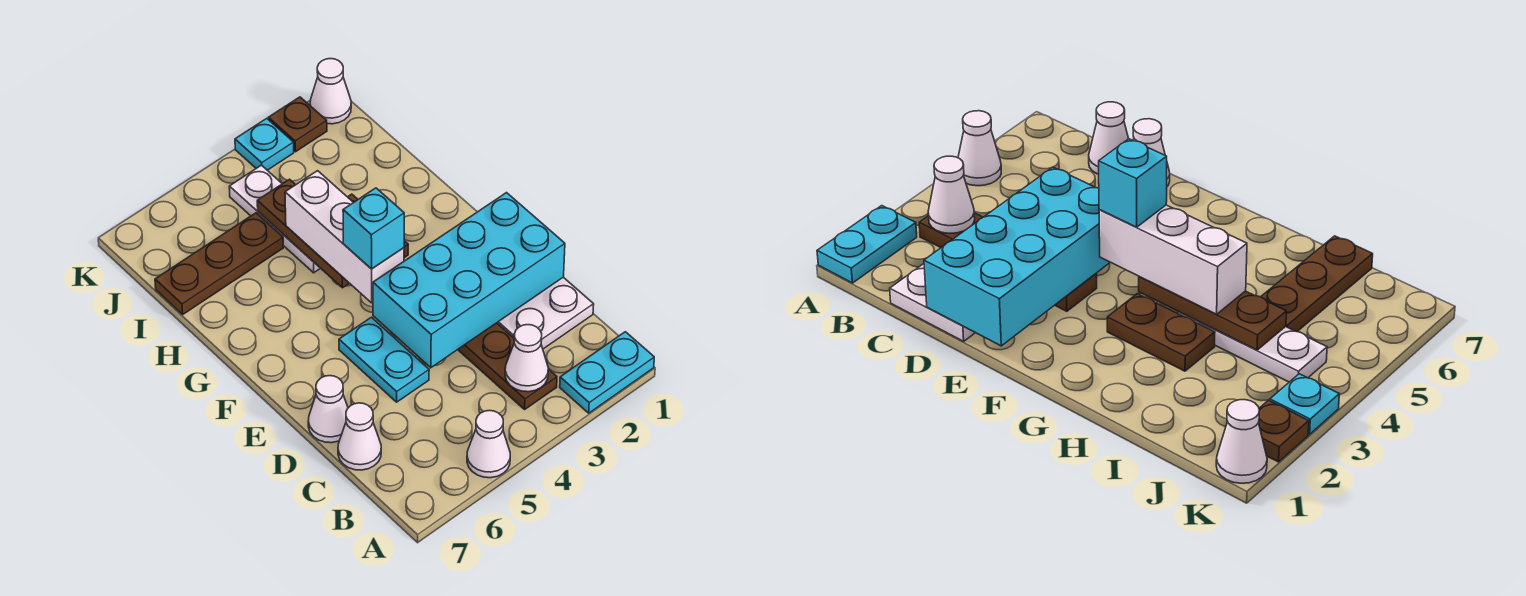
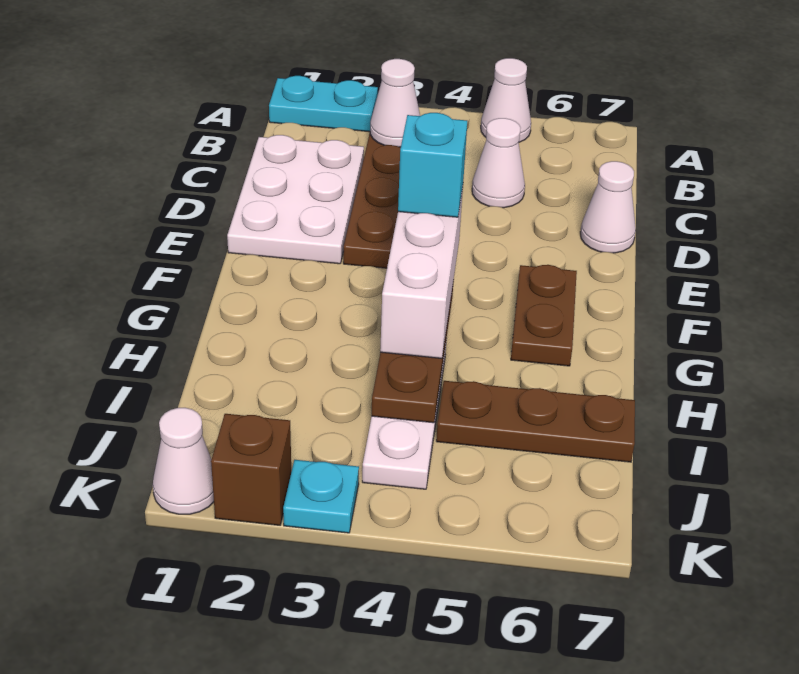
white 2x2 plate [497,277,594,349] -> white 2x3 plate [227,135,364,264]
white 1x1 cone [338,403,381,470] -> white 1x1 cone moved to [472,118,525,208]
cyan 2x4 brick [373,193,565,368] -> none
cyan 1x2 plate [339,317,429,402] -> none
brown 1x2 plate [1107,294,1215,371] -> brown 1x2 plate moved to [511,265,577,366]
brown 1x1 plate [268,97,327,152] -> brown 1x1 brick [211,414,291,525]

